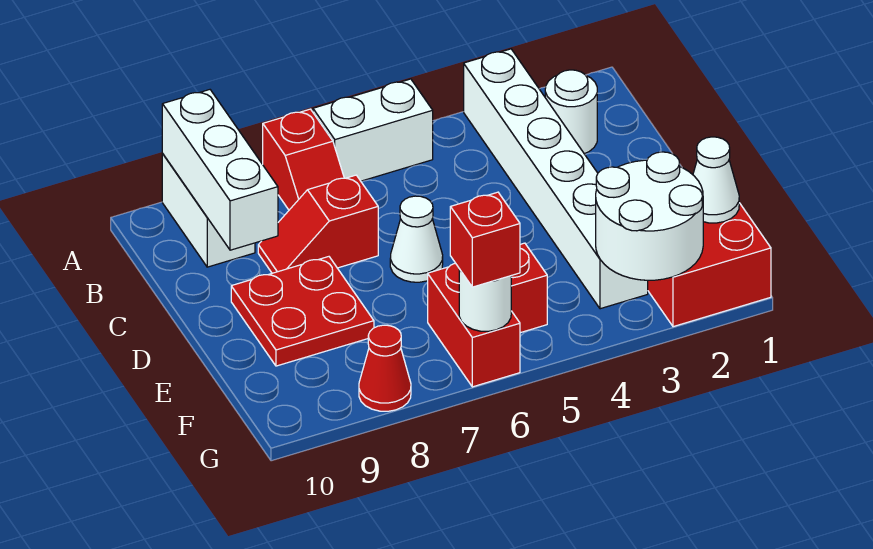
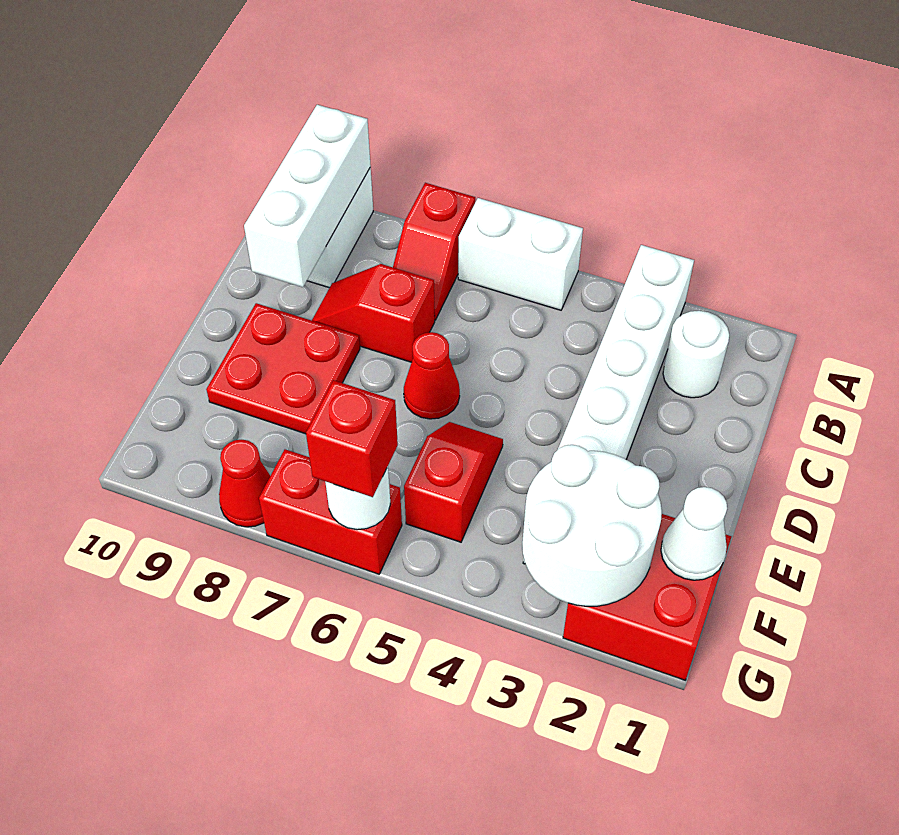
white 1x1 cone [390,196,443,282] -> red 1x1 cone [404,332,460,419]
red 1x2 brick [428,263,520,387] -> red 1x2 brick turned to [259,449,402,574]

